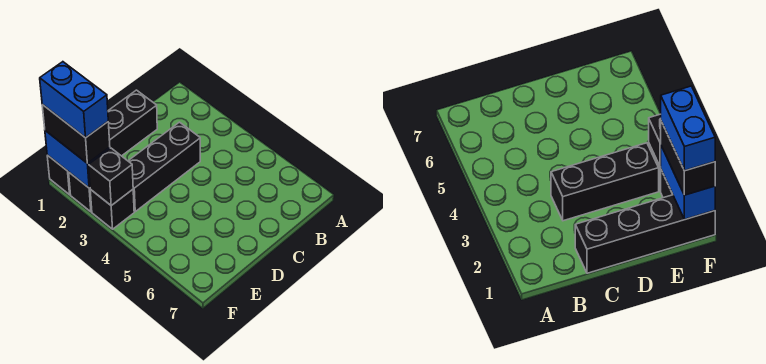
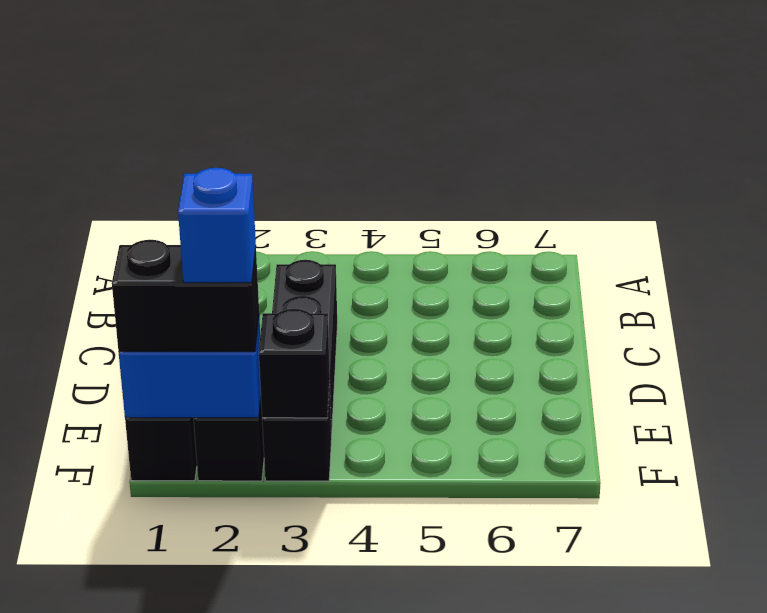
blue 1x2 brick [40,62,108,138] -> blue 1x1 brick [178,168,256,283]

